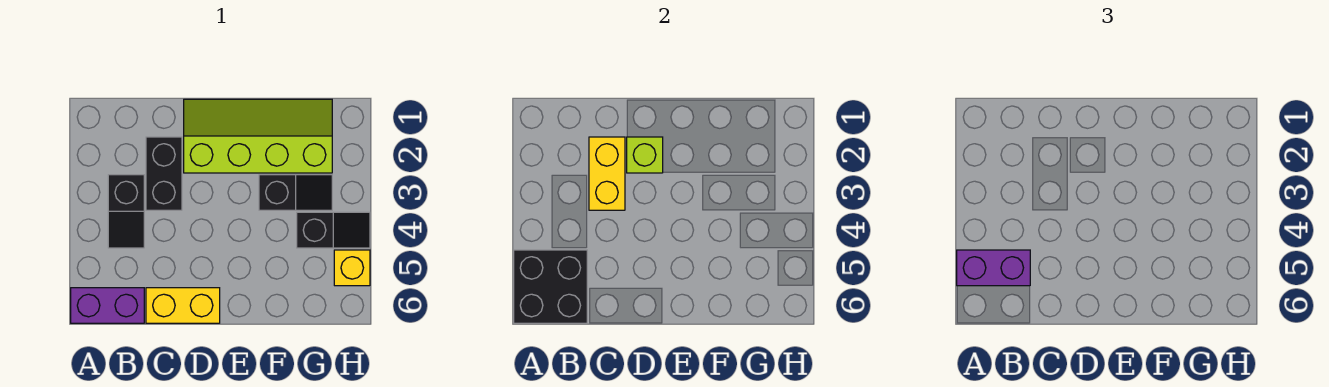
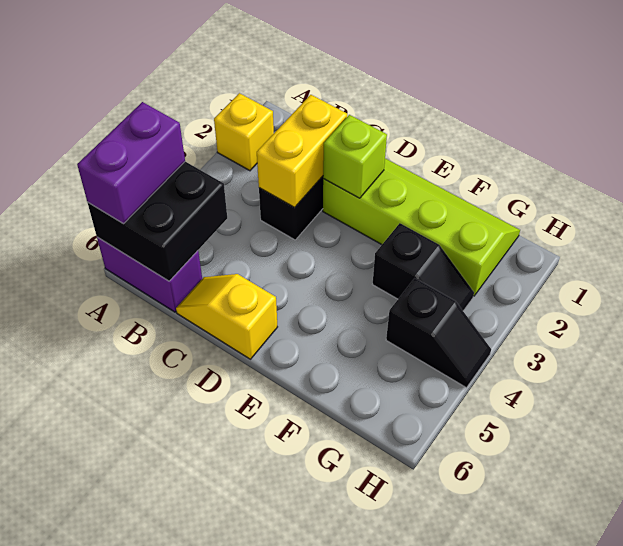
purple 1x2 brick [957,250,1030,286] -> purple 1x2 brick turned to [77,102,185,224]
black 1x2 slope [108,175,144,248] -> none
yellow 1x2 brick [146,288,220,323] -> yellow 1x2 slope [176,274,277,359]
yellow 1x1 brick [334,250,370,286] -> yellow 1x1 brick moved to [214,93,274,171]

